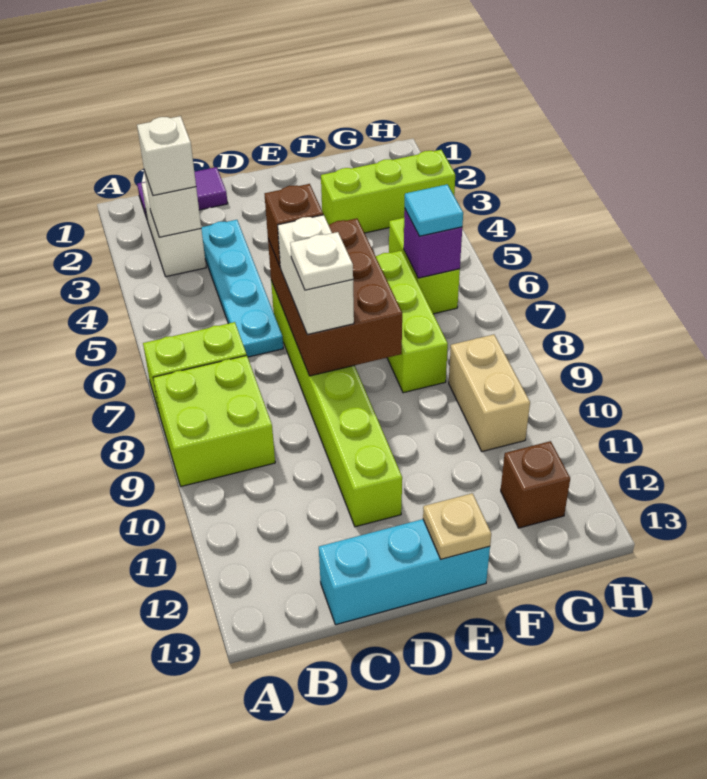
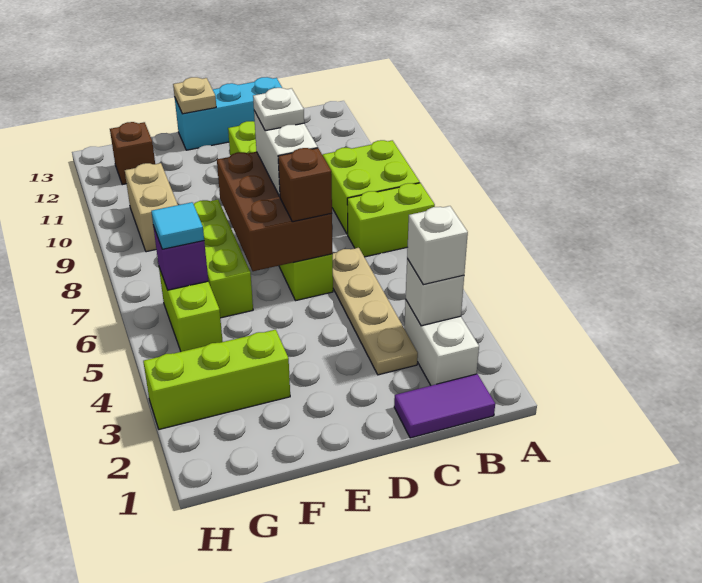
cyan 1x4 plate [201,220,283,357] -> tan 1x4 plate [333,248,418,375]

